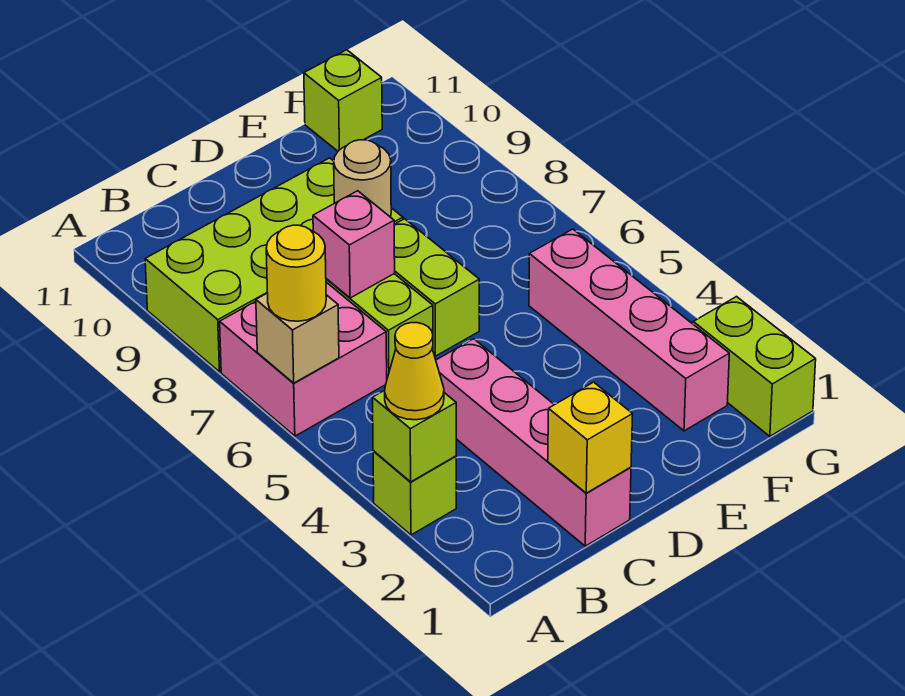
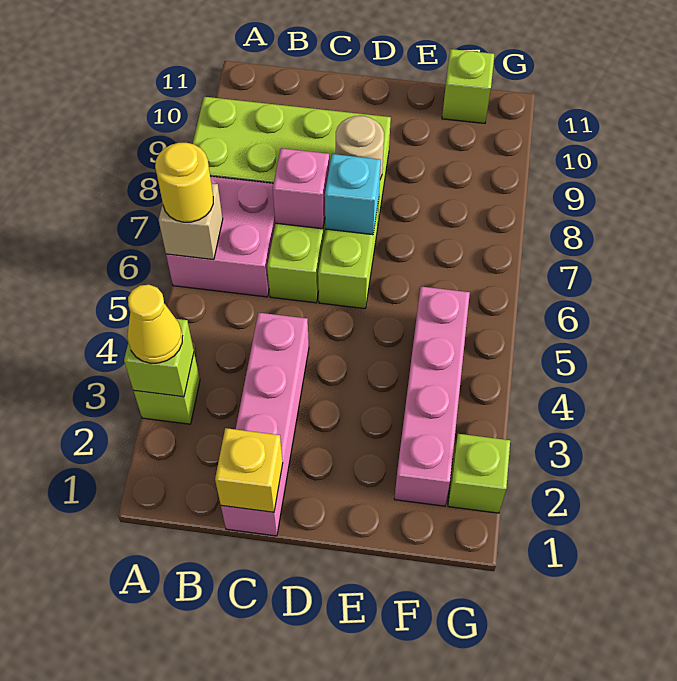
none -> cyan 1x1 brick [325,154,381,235]
lime 1x2 brick [693,297,816,436] -> lime 1x1 brick [448,434,510,513]

